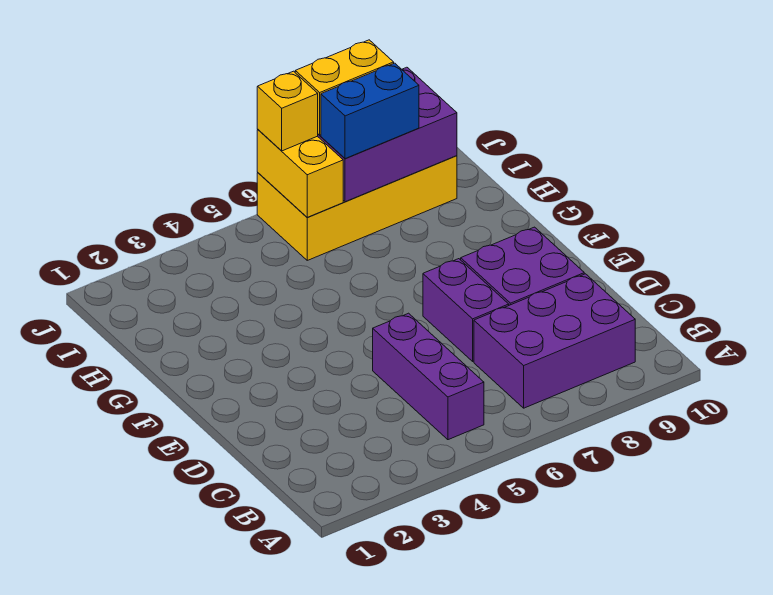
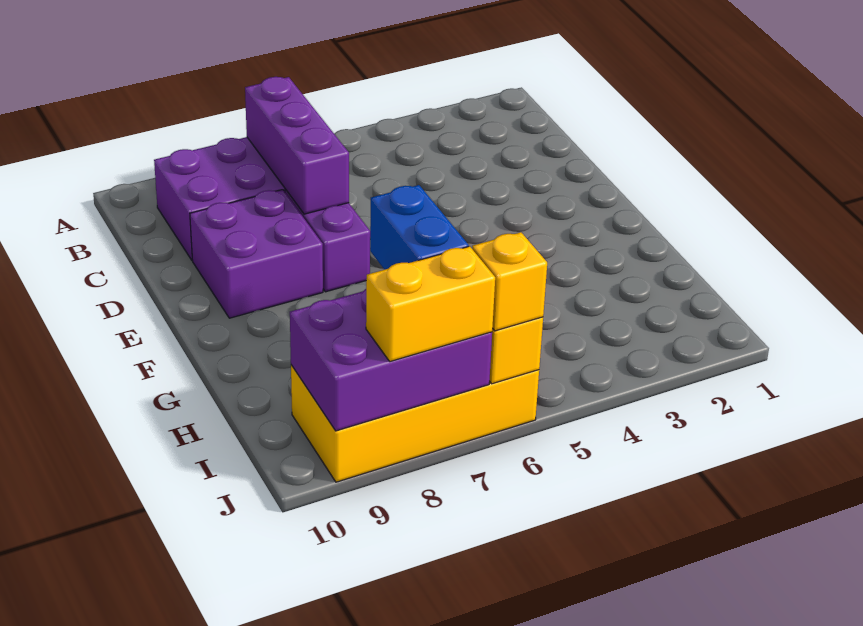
purple 1x3 brick [373,313,484,440] -> purple 1x3 brick moved to [245,77,349,214]
blue 1x2 brick [321,63,419,159] -> blue 1x2 brick turned to [370,185,469,270]

